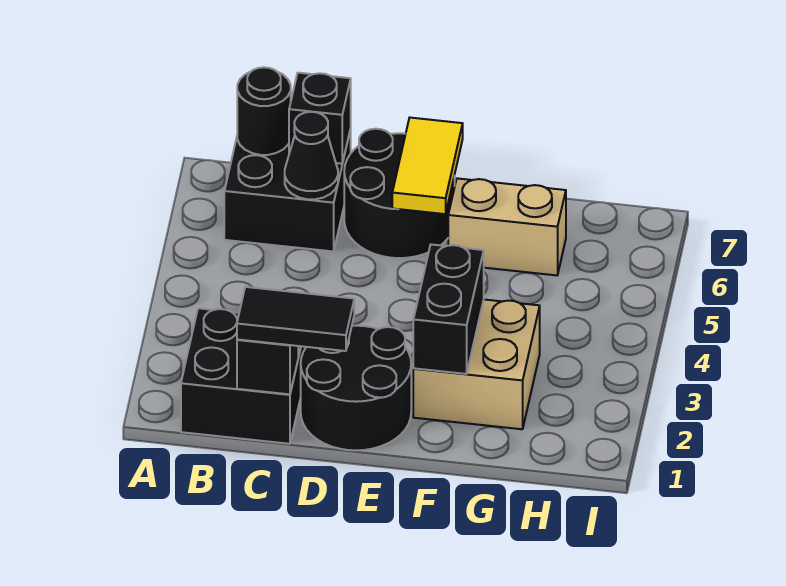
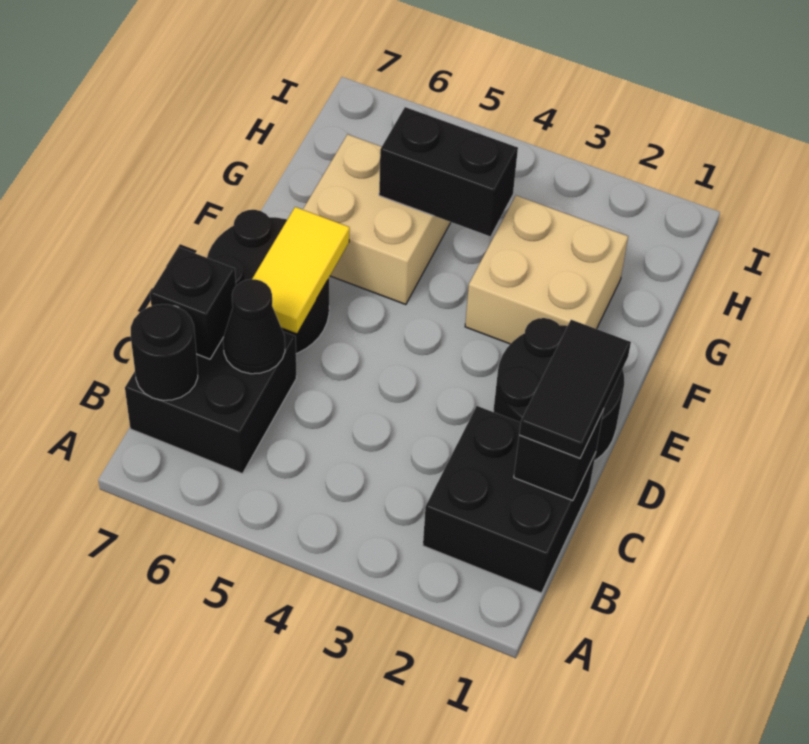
yellow 1x2 tile [392,118,463,214] -> yellow 1x2 tile turned to [252,207,350,333]
black 1x2 brick [413,244,484,374] -> black 1x2 brick moved to [379,107,518,236]
tan 1x2 brick [448,178,566,275] -> tan 2x2 brick [303,134,451,305]

